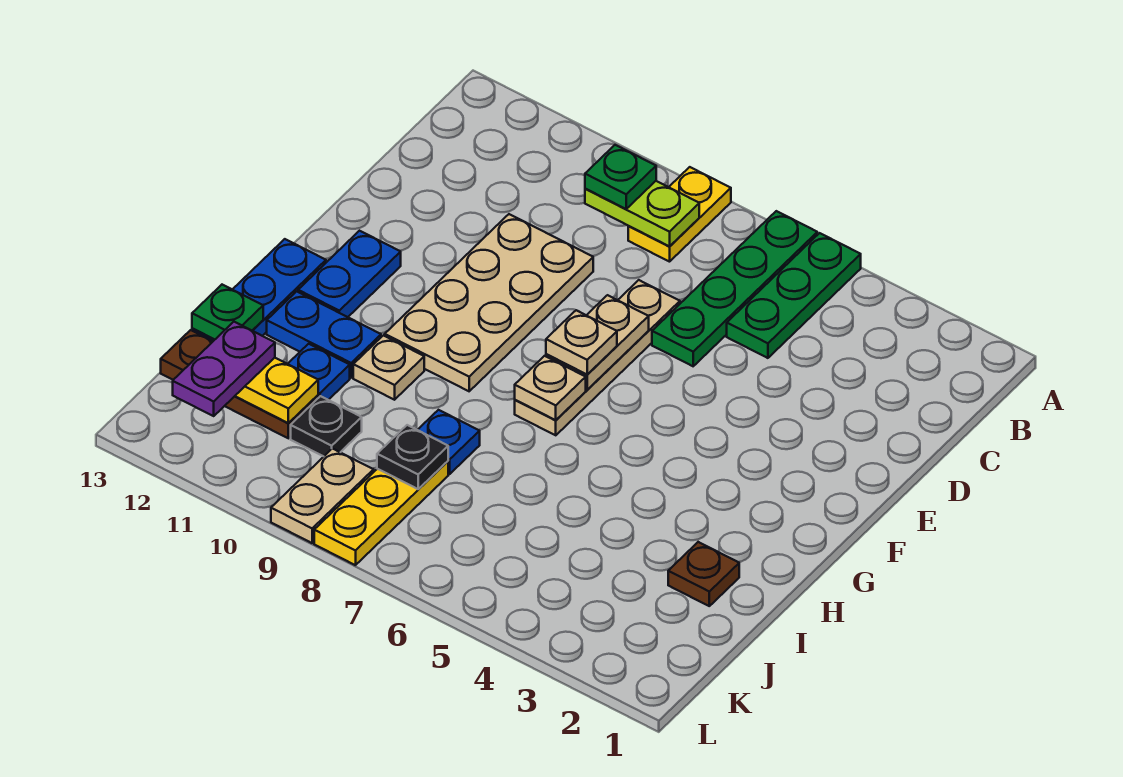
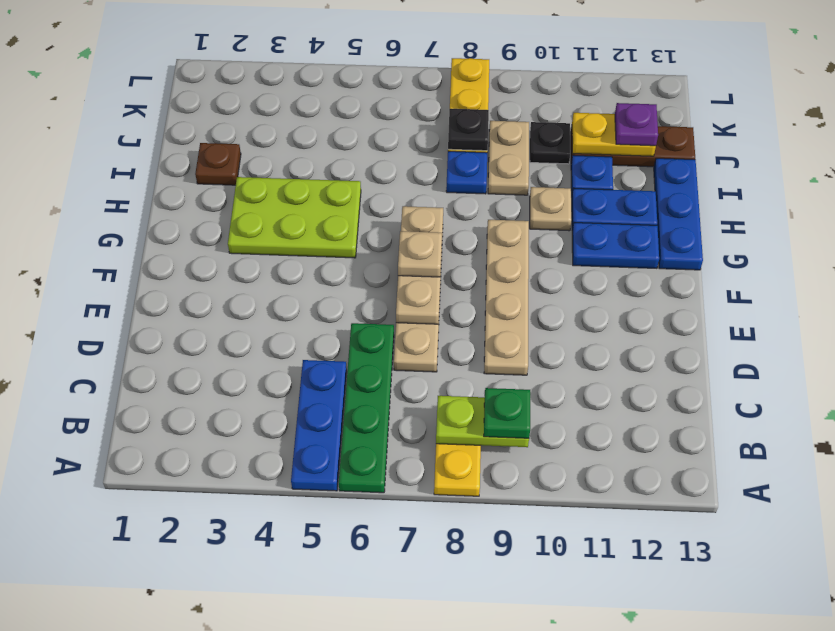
green 1x3 plate [727,233,861,358] -> blue 1x3 plate [291,360,347,491]
tan 2x4 plate [385,214,593,391] -> tan 1x4 plate [484,220,529,375]
blue 1x2 plate [298,231,401,317] -> blue 1x2 plate turned to [572,223,659,268]
none -> lime 2x3 plate [228,177,361,258]
green 1x1 plate [192,285,263,340] -> none
purple 1x2 plate [173,322,275,416] -> purple 1x1 plate [615,103,658,146]
tan 1x2 plate [271,448,374,543] -> tan 1x2 plate moved to [488,121,529,195]

